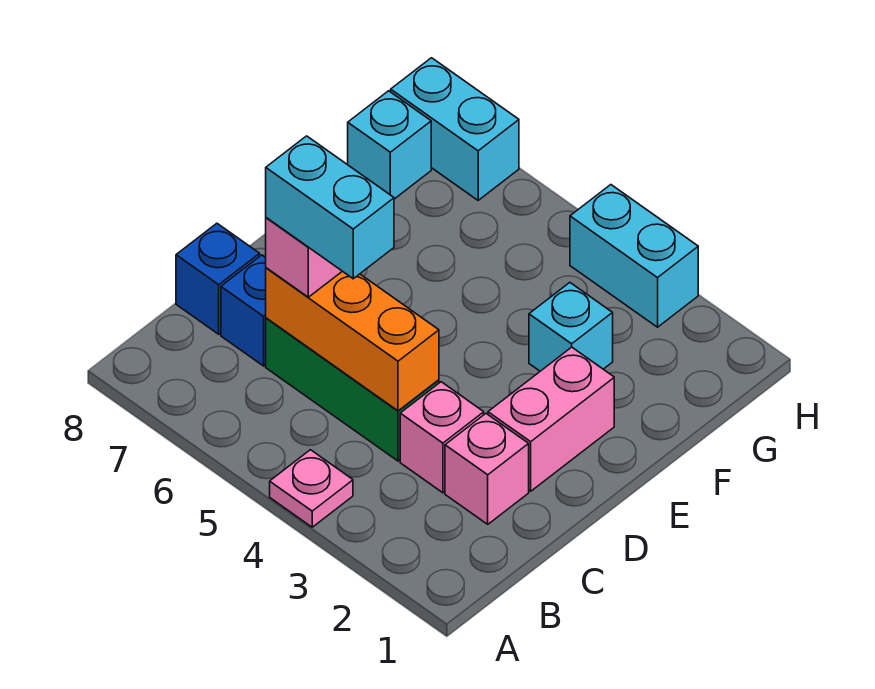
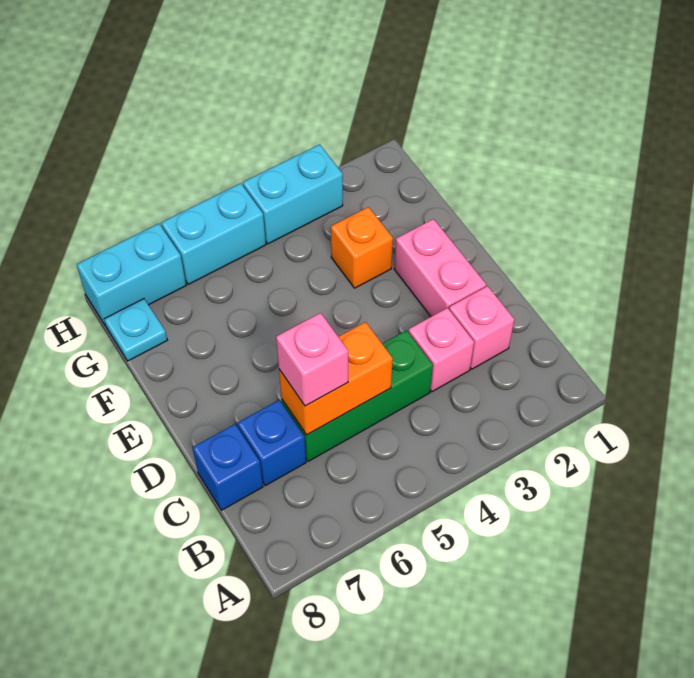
pink 1x1 plate [270,450,353,527] -> none
orange 1x3 brick [266,268,439,411] -> orange 1x2 brick [279,322,393,435]
cyan 1x2 brick [266,136,394,279] -> cyan 1x2 brick moved to [161,183,266,285]
cyan 1x1 brick [529,283,613,371] -> orange 1x1 brick [331,207,393,288]
cyan 1x1 brick [348,91,431,199] -> cyan 1x1 plate [104,299,167,361]

